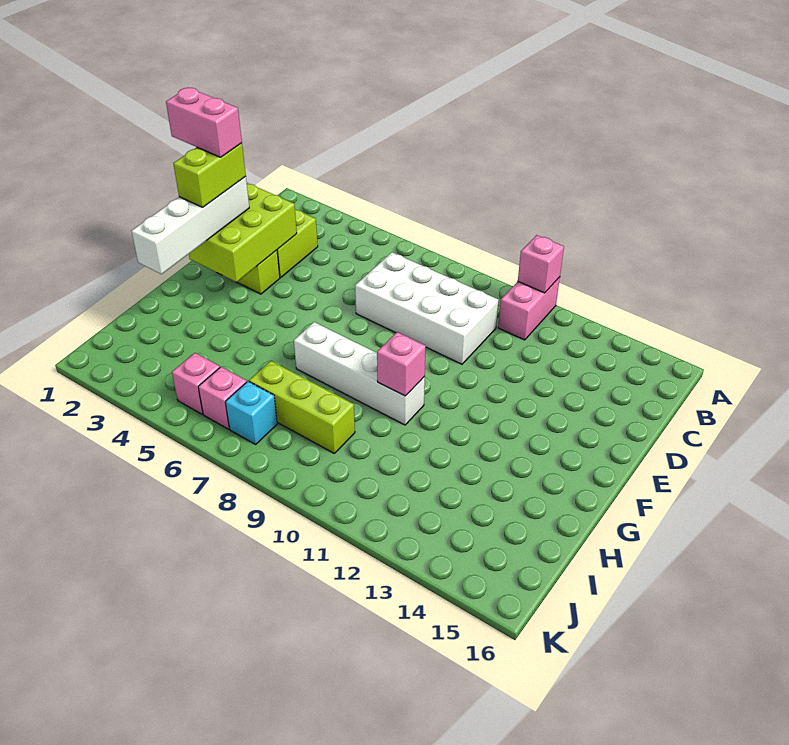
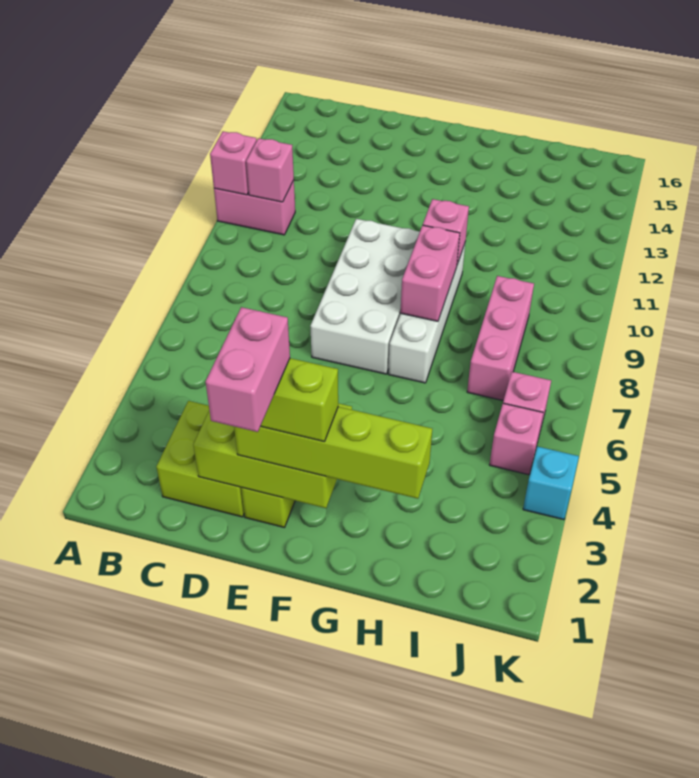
none -> pink 1x1 brick [246,138,294,202]
white 2x4 brick [355,252,499,364] -> white 2x4 brick moved to [310,219,420,374]
white 1x4 brick [131,176,249,274] -> lime 1x4 brick [234,407,432,499]
none -> pink 1x2 brick [400,225,460,321]
lime 1x3 brick [249,361,355,453] -> pink 1x3 brick [467,276,534,401]
cyan 1x1 brick [226,381,277,444] -> cyan 1x1 brick moved to [523,446,579,520]

